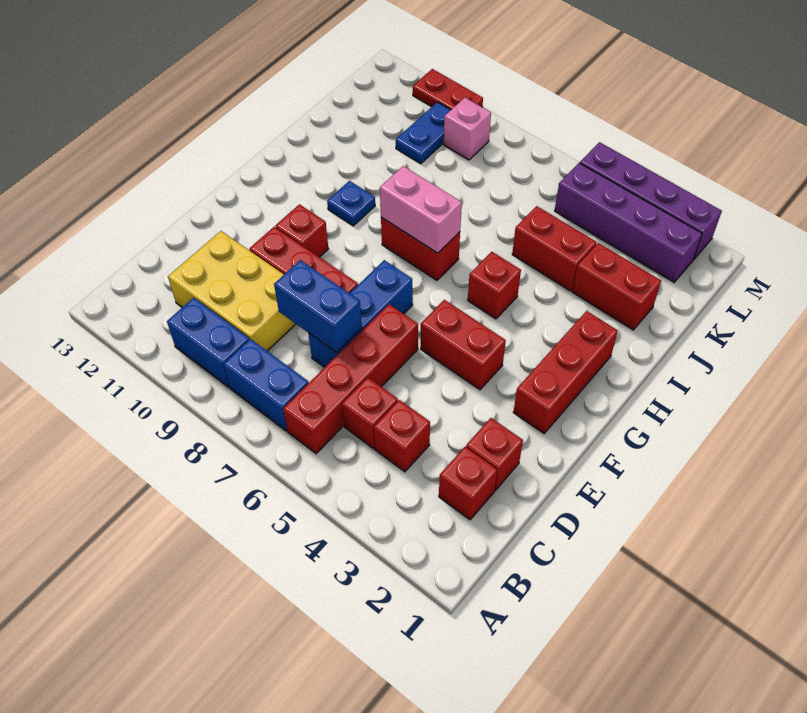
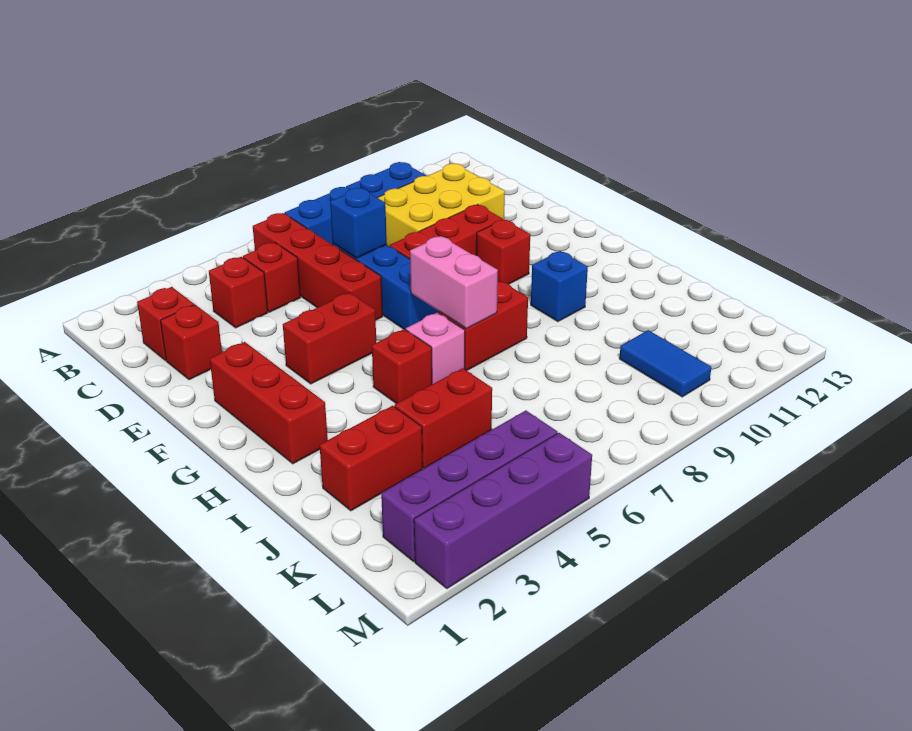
blue 1x2 brick [274,260,362,353] -> blue 1x1 brick [330,188,387,258]
pink 1x2 brick [380,166,462,253] -> pink 1x2 brick turned to [410,236,498,329]
blue 1x1 plate [327,181,375,226] -> blue 1x1 brick [531,251,588,322]
blue 1x2 plate [396,102,450,164] -> blue 1x2 tile [619,330,711,397]
pink 1x1 brick [444,98,491,160] -> pink 1x1 brick moved to [406,312,465,384]
red 1x2 plate [413,69,483,110] -> none

